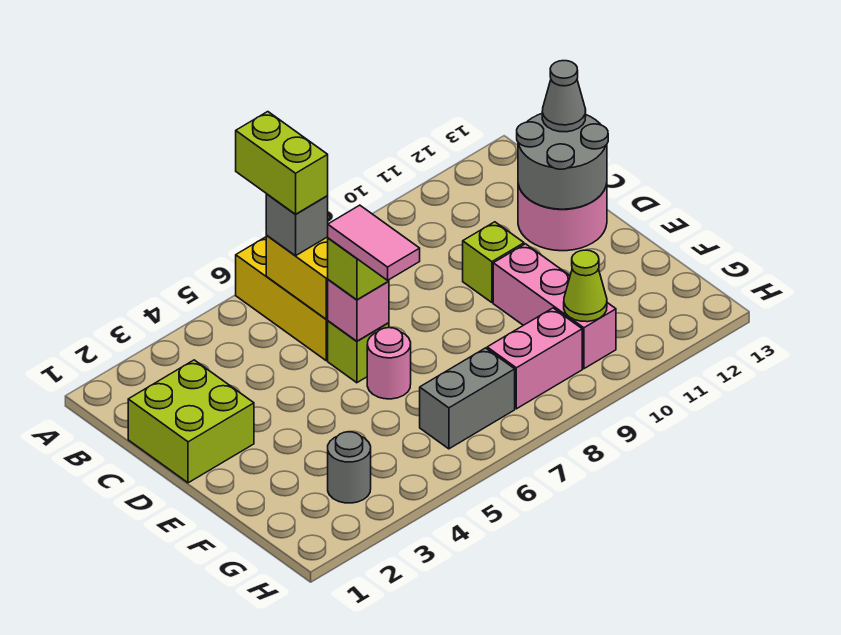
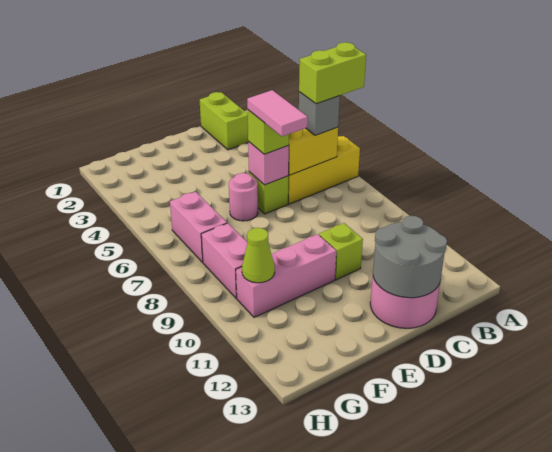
lime 2x2 brick [128,360,254,483] -> lime 1x2 brick [200,92,248,150]
grey 1x1 cone [542,61,586,132] -> none
pink 1x2 tile [328,205,420,280] -> pink 1x2 tile turned to [247,90,308,137]
grey 1x1 round brick [328,432,371,503] -> none
grey 1x2 brick [420,348,515,449] -> pink 1x2 brick [170,192,227,262]

